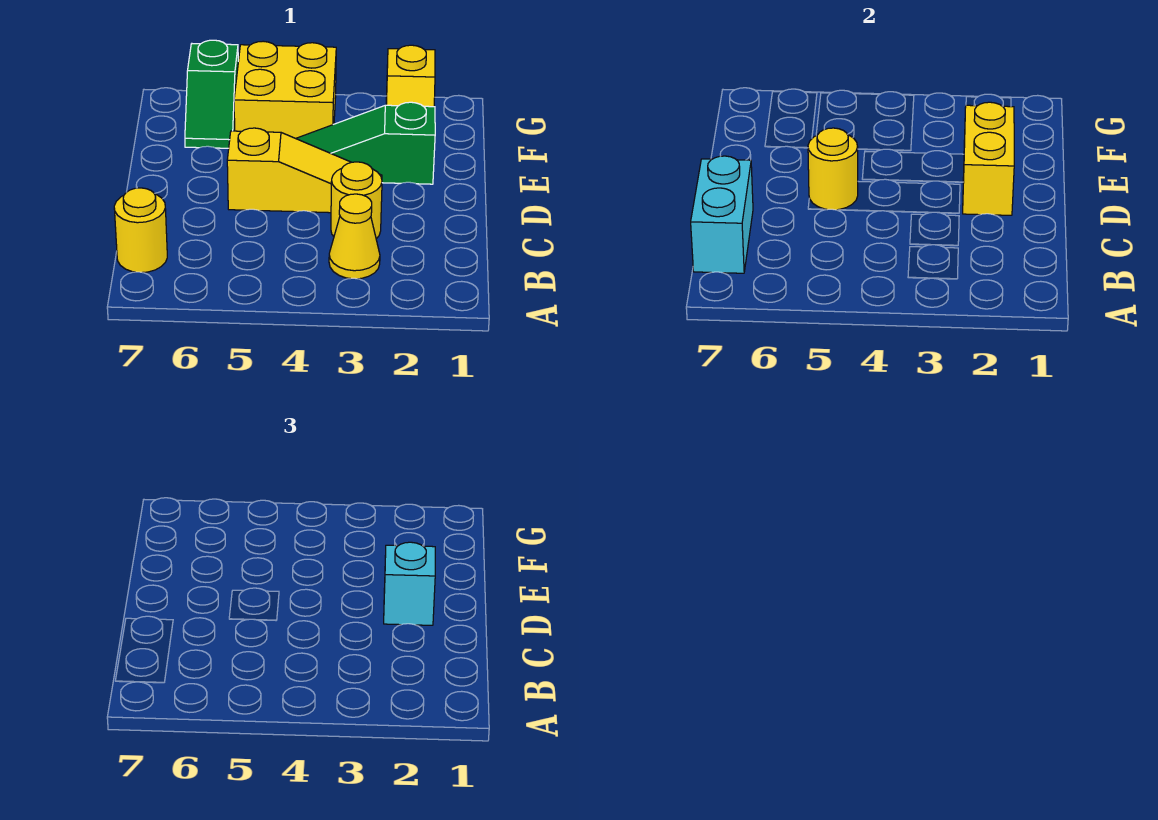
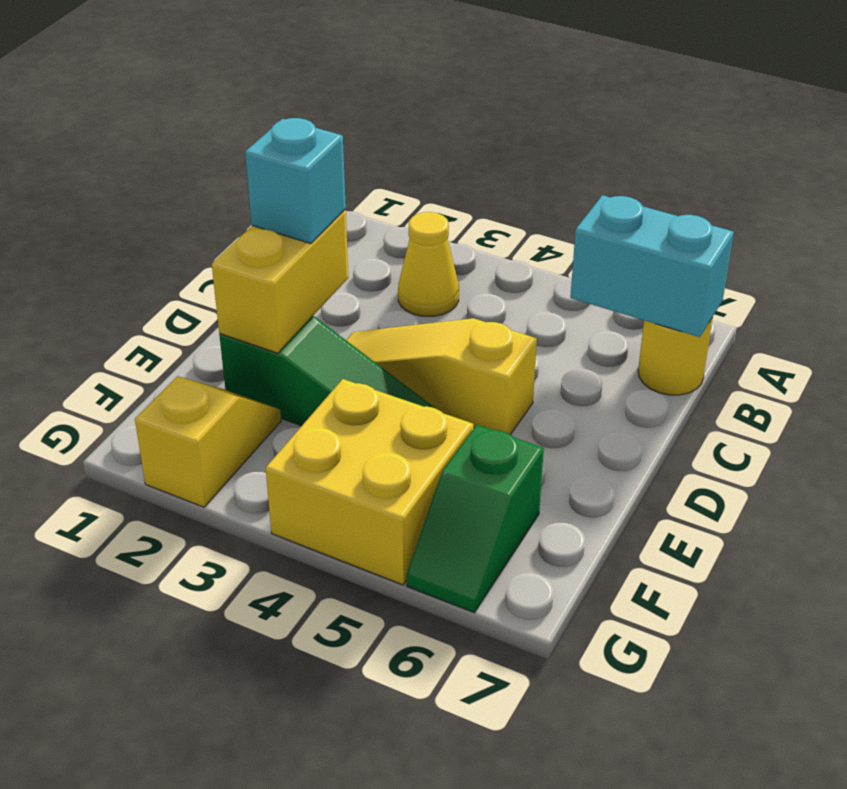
cyan 1x2 brick [691,156,753,273] -> cyan 1x2 brick turned to [570,195,734,337]
yellow 1x1 round brick [331,162,382,239] -> none
yellow 1x1 round brick [808,128,858,210] -> none
green 1x2 slope [185,40,238,148] -> green 1x2 slope turned to [407,425,544,613]

